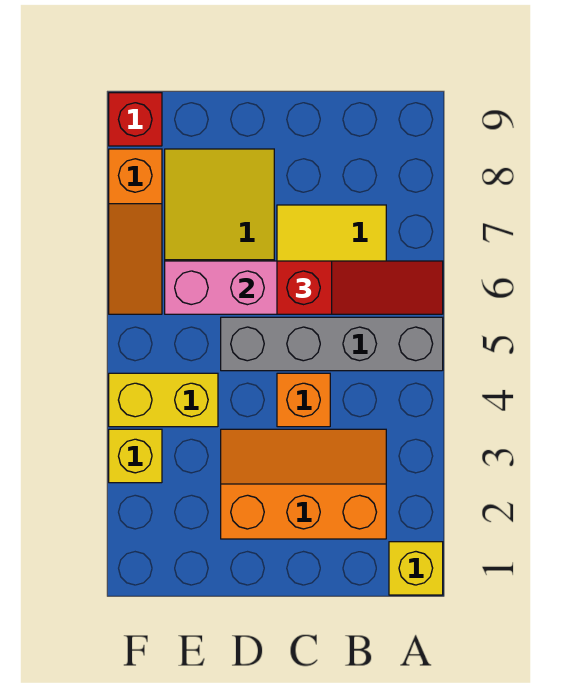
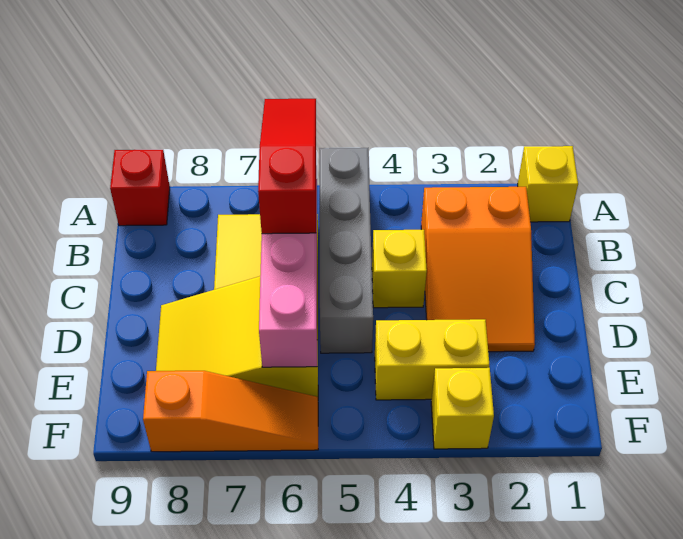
orange 2x3 slope [221,429,386,539] -> orange 2x3 slope turned to [421,187,535,352]
orange 1x1 brick [277,373,330,427] -> yellow 1x1 brick [372,230,427,308]
yellow 1x2 brick [109,373,218,427] -> yellow 1x2 brick turned to [375,319,490,400]
red 1x1 brick [109,93,162,146] -> red 1x1 brick moved to [110,150,170,226]

